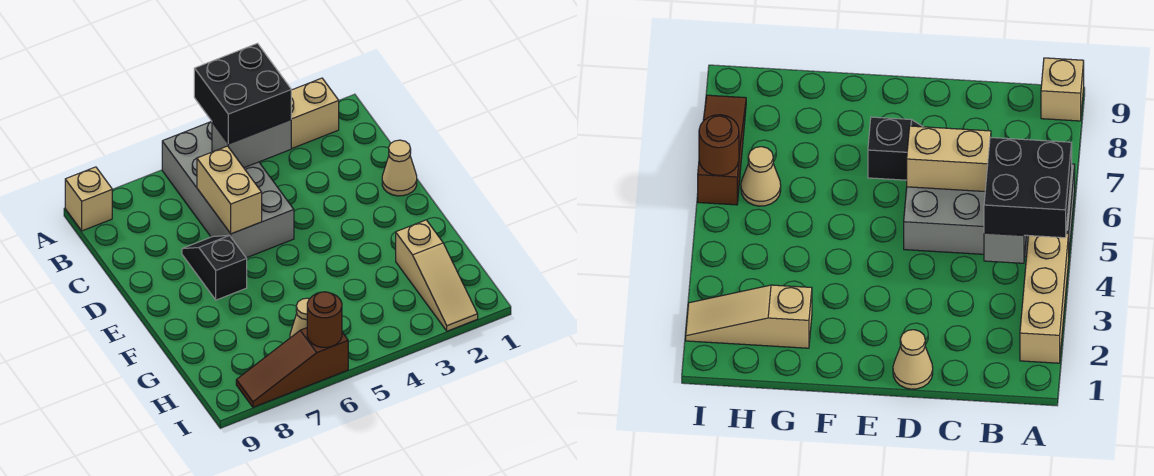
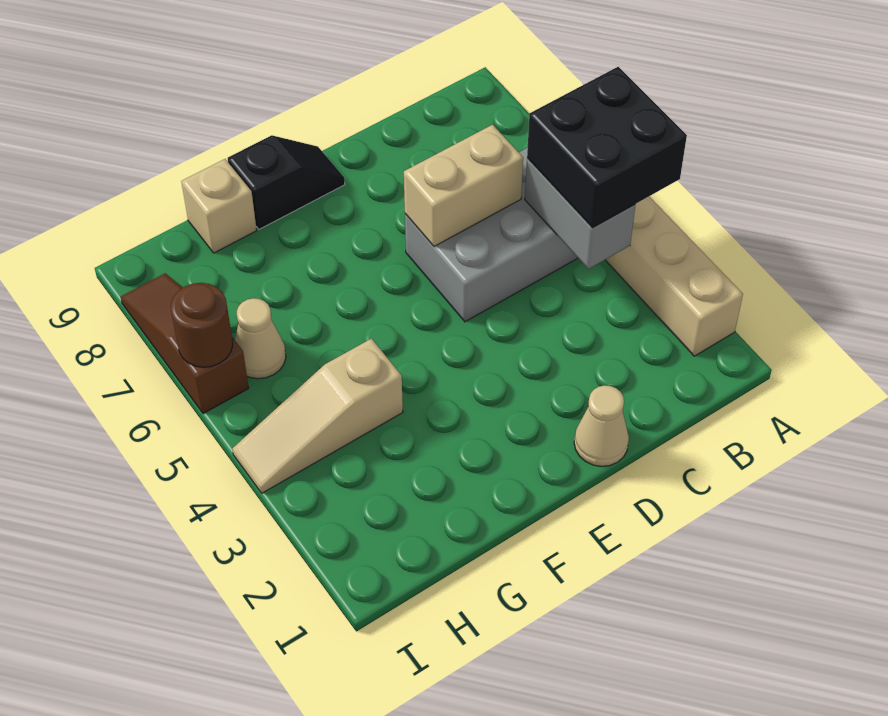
tan 1x1 brick [65,167,112,231] -> tan 1x1 brick moved to [181,159,257,253]
black 1x2 slope [182,235,247,300] -> black 1x2 slope moved to [228,135,345,229]
tan 1x3 slope [396,220,478,331] -> tan 1x3 slope moved to [232,339,403,493]

